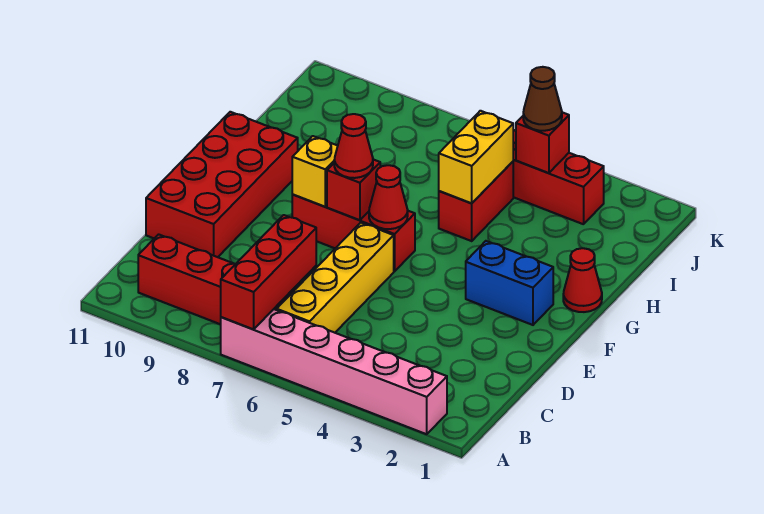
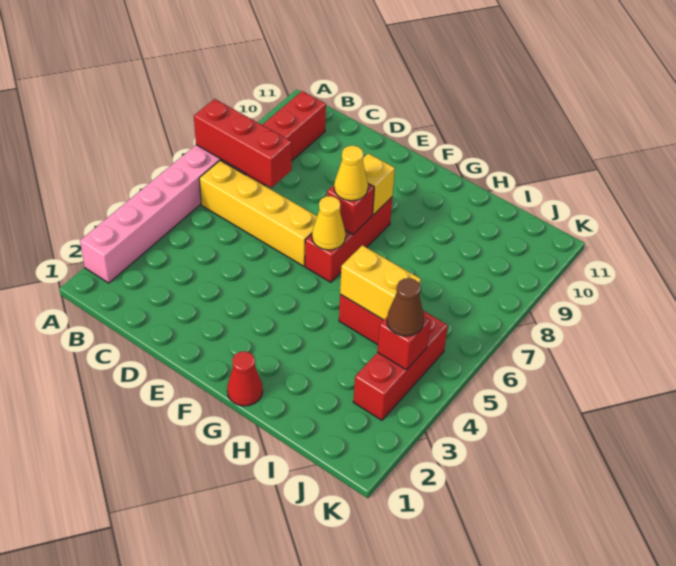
red 2x4 brick [146,112,298,257] -> none
blue 1x2 brick [466,241,553,325] -> none
red 1x1 cone [369,165,408,229] -> yellow 1x1 cone [312,196,346,250]
red 1x1 cone [334,114,373,178] -> yellow 1x1 cone [334,146,368,201]

